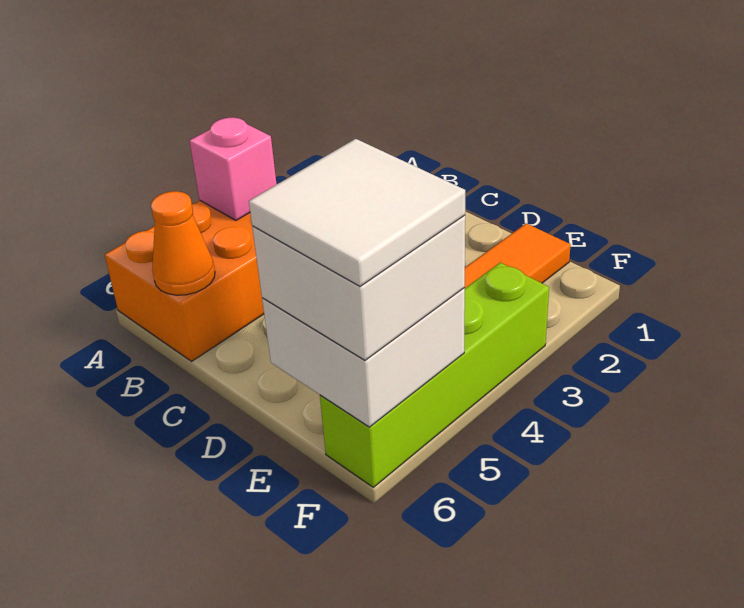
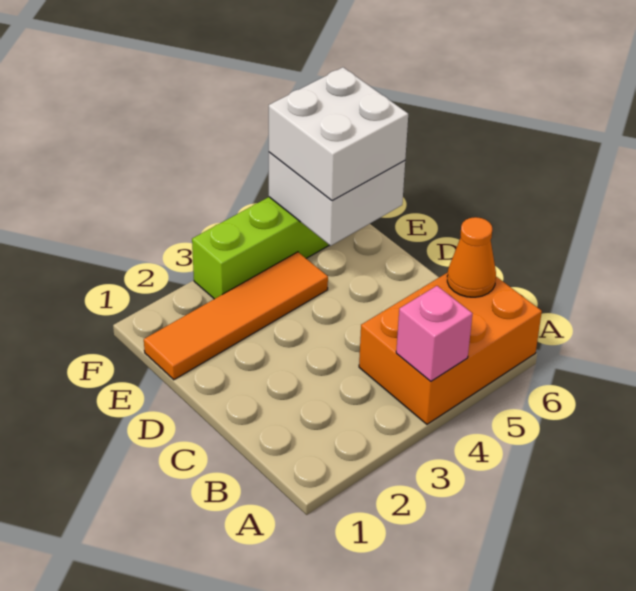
white 2x2 tile [249,139,465,286] -> none

